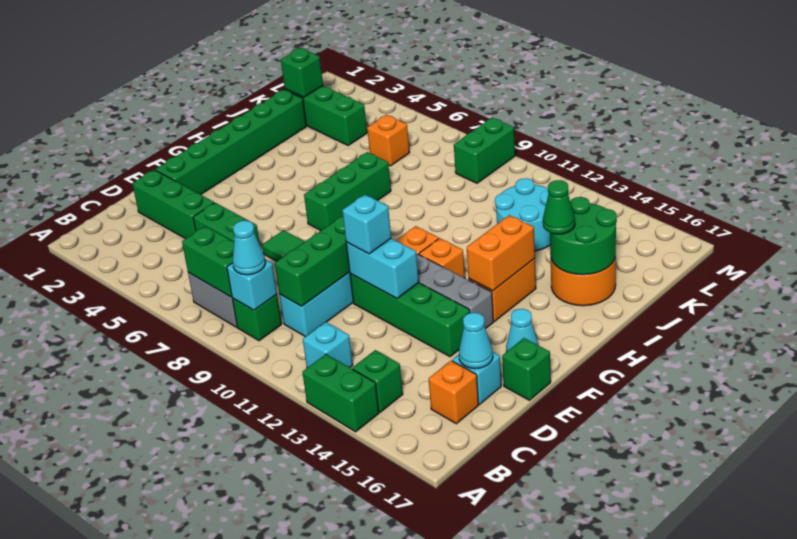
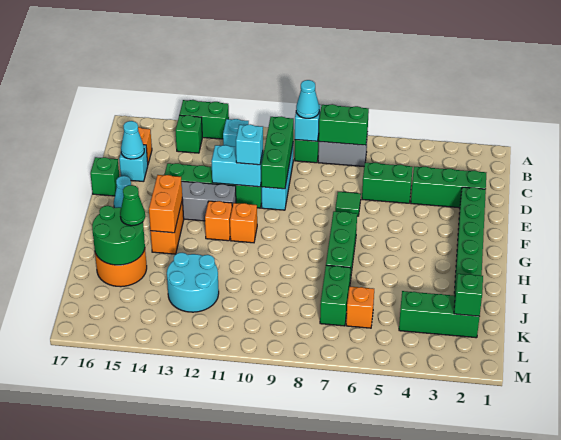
green 1x2 brick [454,118,515,183] -> green 1x2 brick moved to [320,265,350,326]

